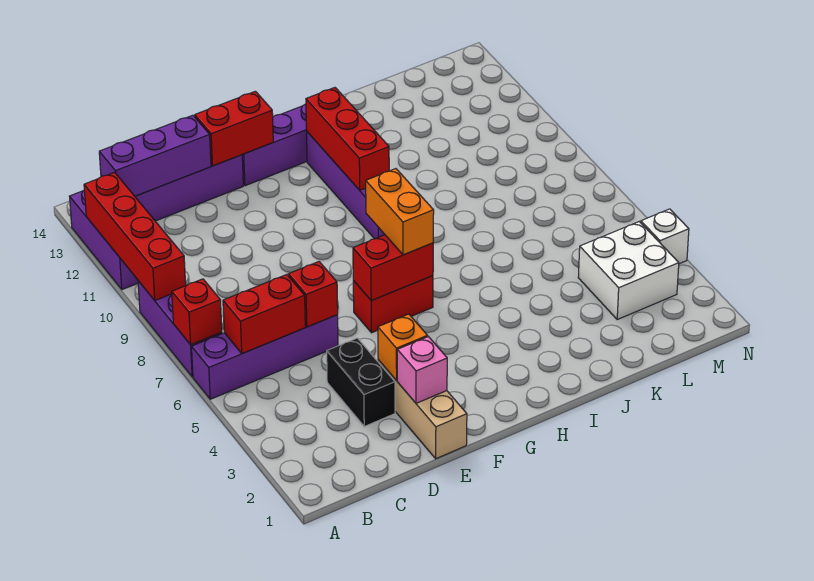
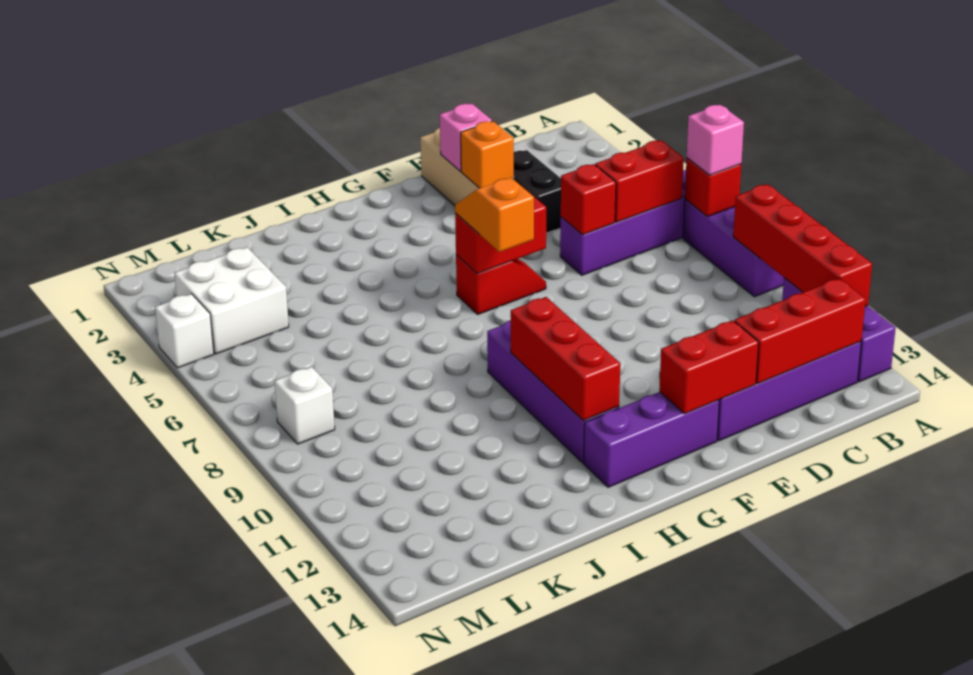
none -> pink 1x1 brick [687,105,744,175]
purple 1x3 brick [99,115,211,196] -> red 1x3 brick [734,278,866,384]
red 1x2 brick [353,276,433,333] -> red 1x2 slope [456,255,546,314]
orange 1x2 brick [366,169,434,255] -> orange 1x2 slope [455,178,534,252]
none -> white 1x1 brick [274,367,335,444]

